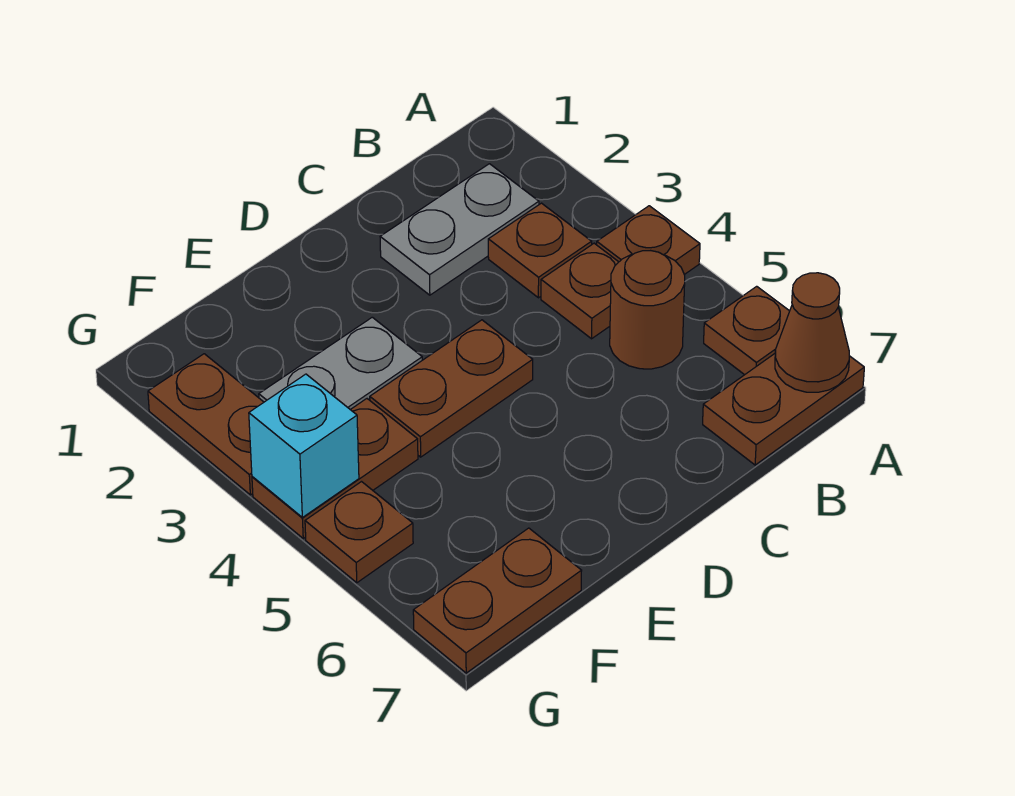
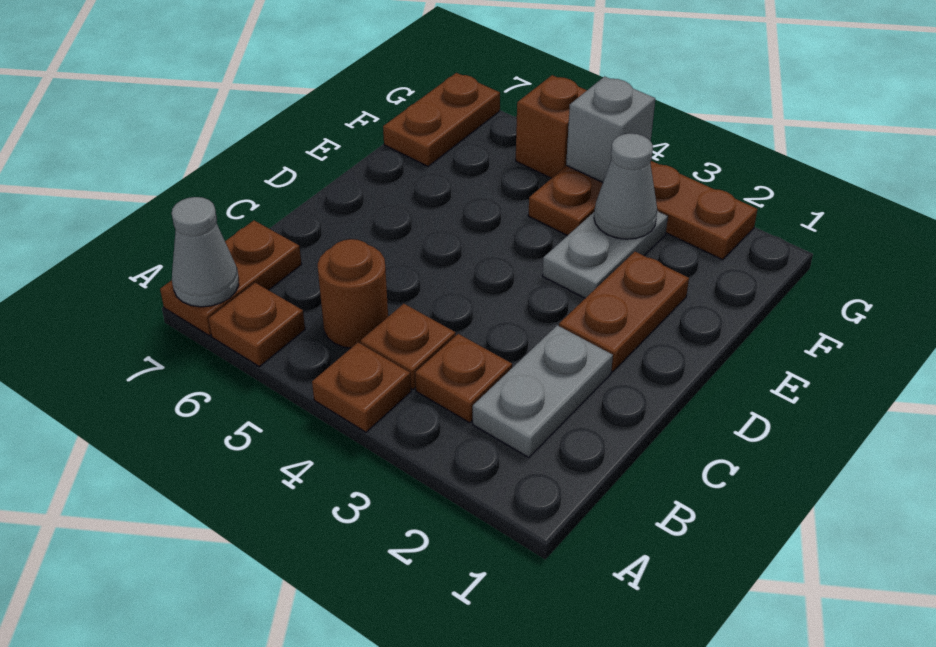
brown 1x1 cone [775,273,849,392] -> grey 1x1 cone [172,197,239,307]
brown 1x2 plate [370,320,533,457] -> brown 1x2 plate moved to [559,252,689,372]
none -> grey 1x1 cone [594,133,657,239]
cyan 1x1 brick [249,374,359,517] -> grey 1x1 brick [566,76,655,182]
brown 1x1 plate [305,482,413,583] -> brown 1x1 brick [516,75,587,178]

